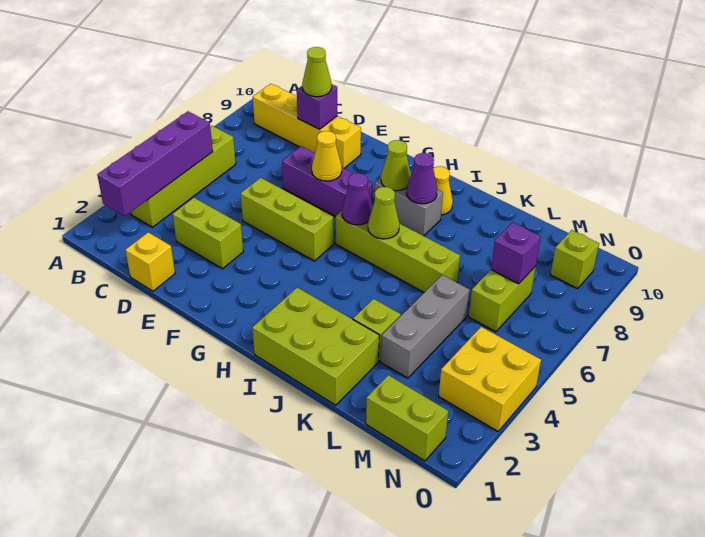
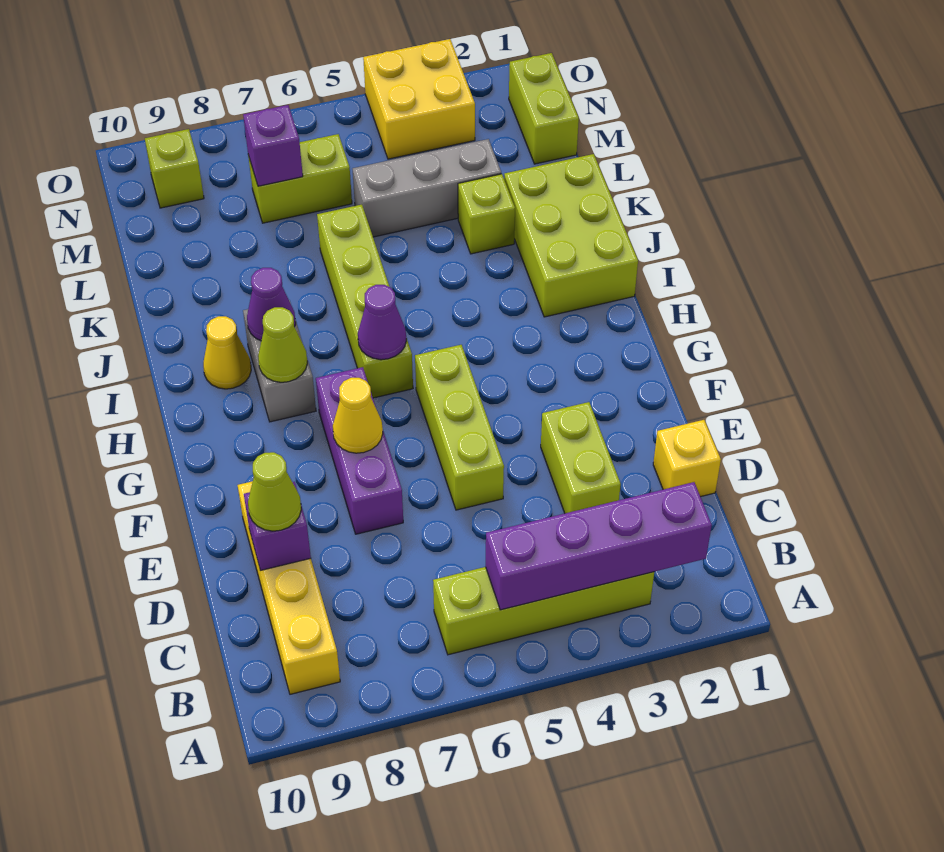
lime 1x1 cone [368,187,399,239] -> none

